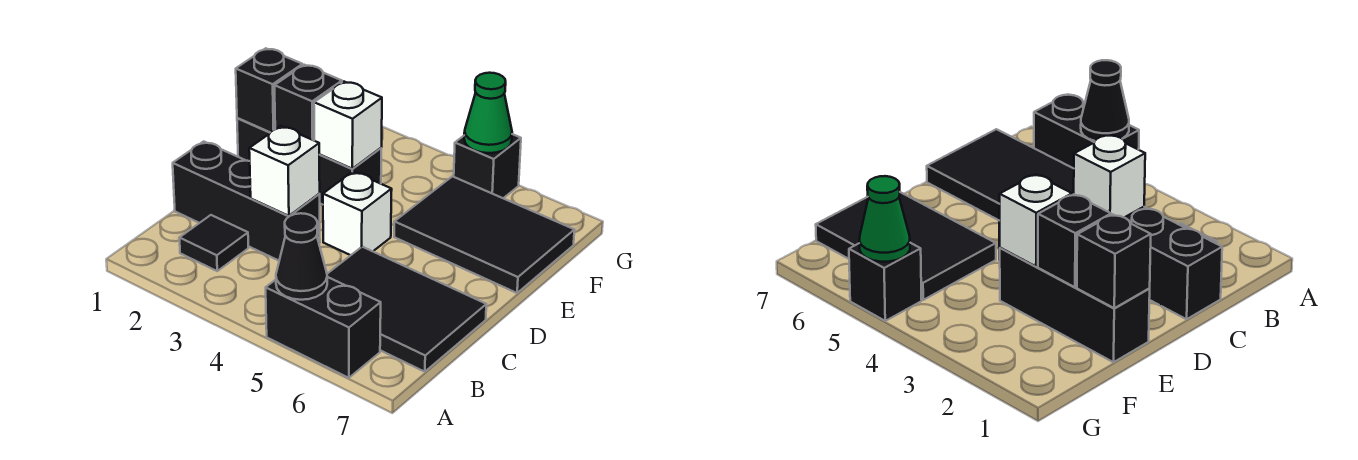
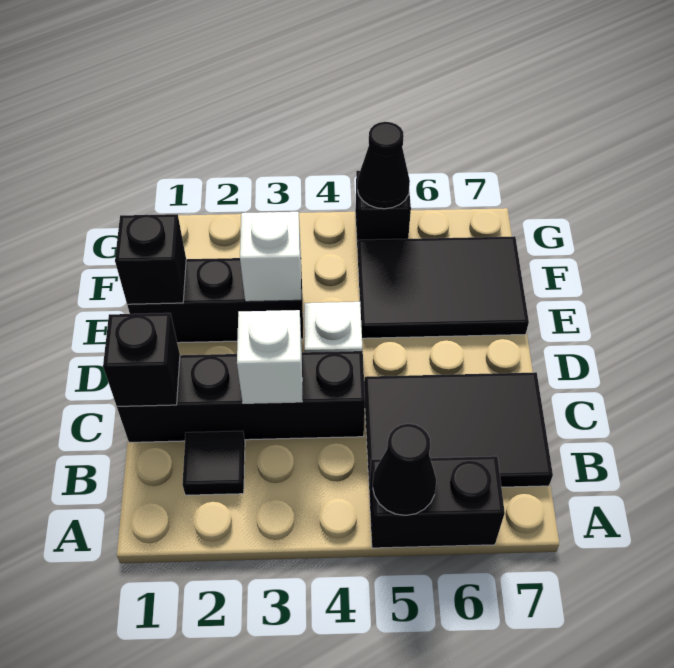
black 1x3 brick [173,141,320,261] -> black 1x4 brick [117,351,365,442]
black 1x1 brick [275,65,342,140] -> black 1x1 brick moved to [103,313,180,406]
green 1x1 cone [464,73,512,153] -> black 1x1 cone [357,122,410,209]

